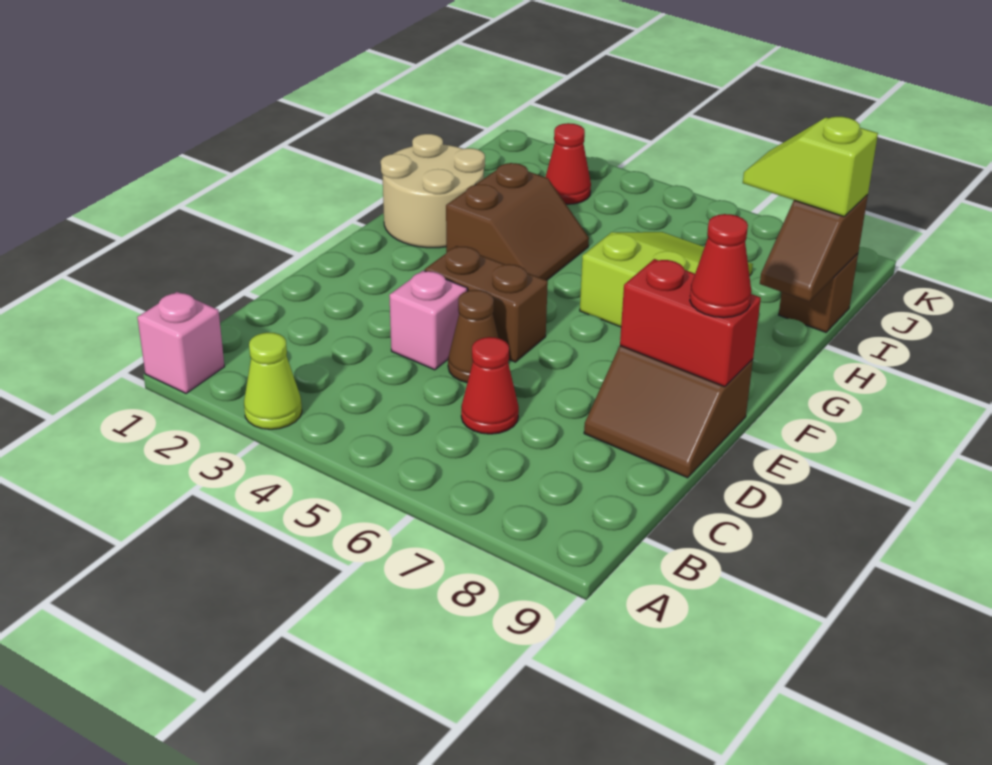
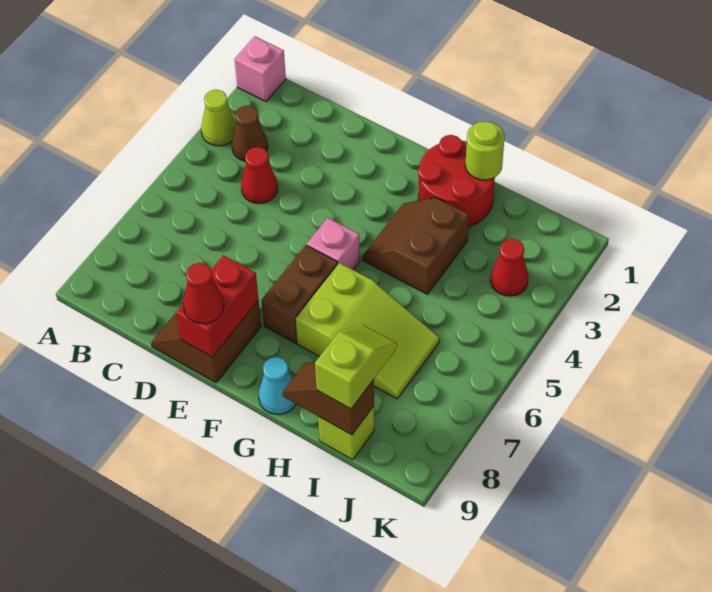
red 1x1 cone [461,337,519,434] -> red 1x1 cone moved to [241,147,278,204]
pink 1x1 brick [389,271,467,370] -> pink 1x1 brick moved to [307,218,360,270]
brown 1x1 cone [448,290,498,383] -> brown 1x1 cone moved to [232,105,268,161]
brown 1x2 brick [425,246,548,362] -> brown 1x2 brick moved to [261,245,338,343]
tan 2x2 round brick [381,134,485,248] -> red 2x2 round brick [418,135,495,227]
brown 2x2 slope [446,163,589,280] -> brown 2x2 slope turned to [362,198,469,294]
none -> cyan 1x1 cone [259,357,296,414]
none -> lime 1x1 round brick [465,122,505,180]
brown 1x1 brick [779,254,858,332] -> lime 1x1 brick [318,406,374,460]

